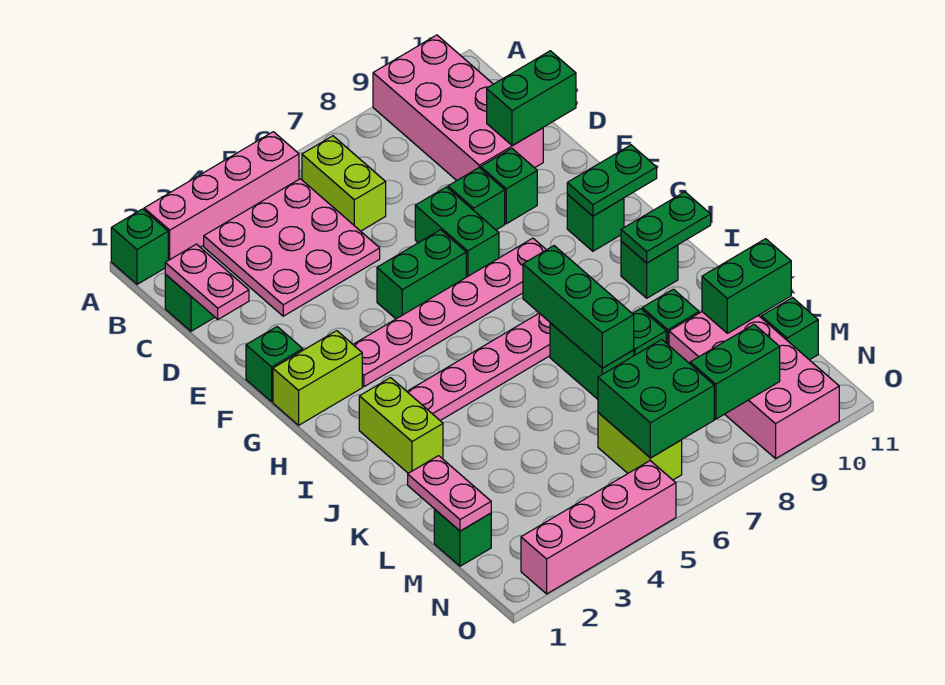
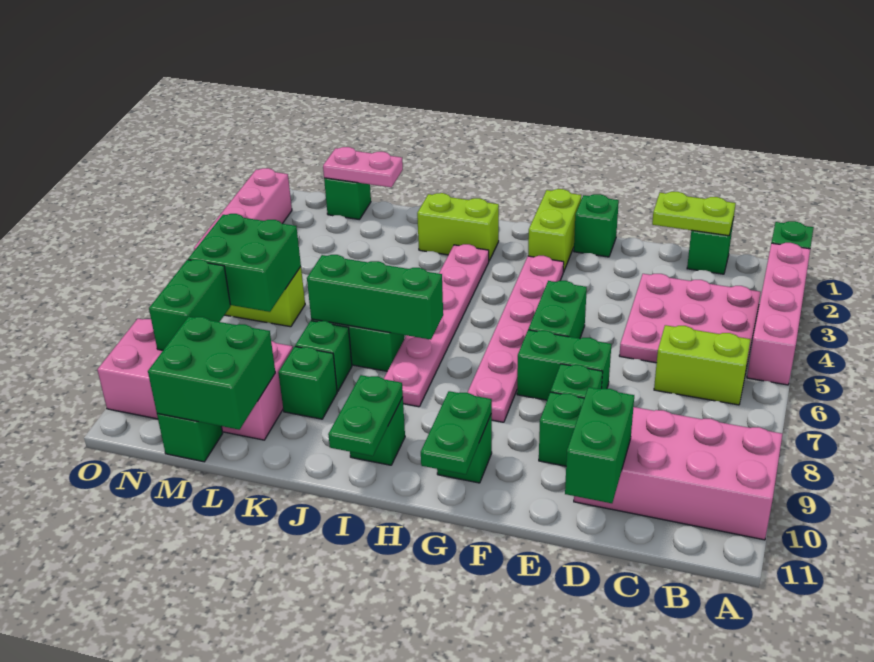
pink 1x2 plate [165,244,249,319] -> lime 1x2 plate [652,192,736,236]
green 1x2 brick [702,239,791,333] -> green 2x2 brick [148,317,275,430]

